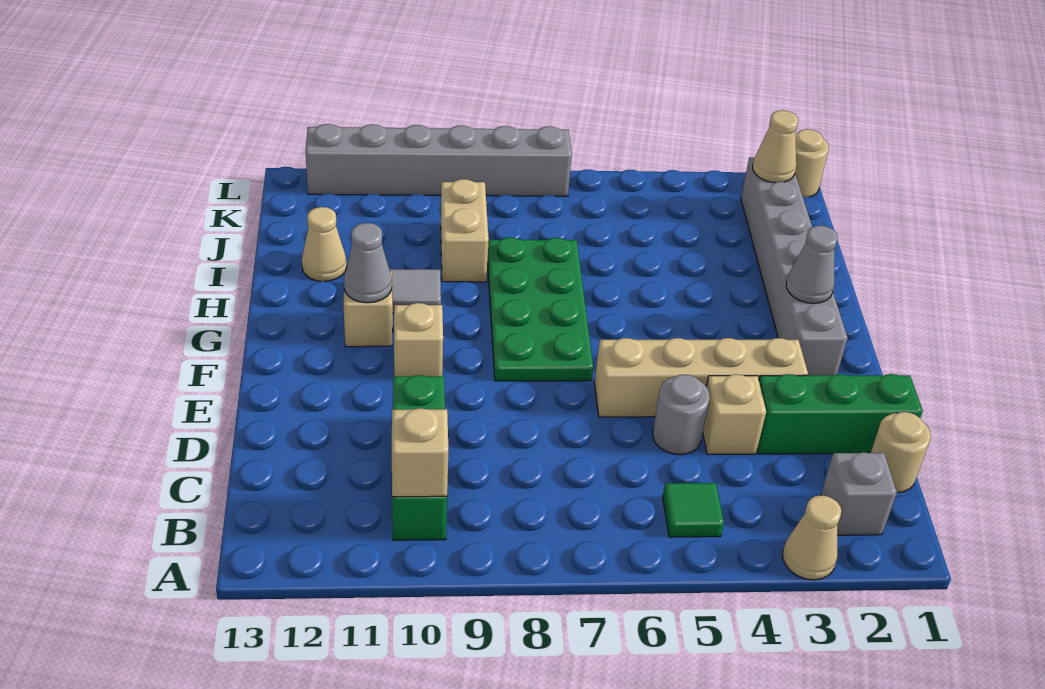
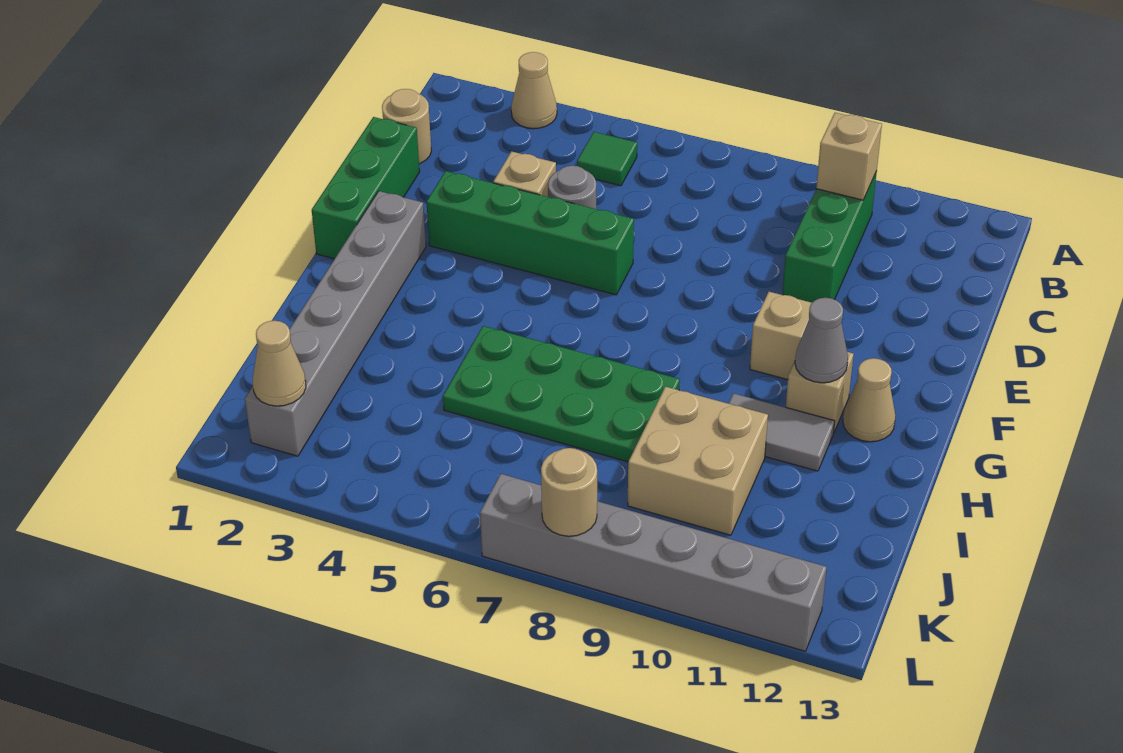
grey 1x1 brick [821,452,897,535] -> none
green 1x3 brick [757,374,923,454] -> green 1x3 brick turned to [312,117,420,259]
tan 1x4 brick [594,338,808,417] -> green 1x4 brick [426,171,634,295]
green 2x4 plate [488,237,593,381] -> green 2x4 plate turned to [443,326,680,462]
grey 1x1 cone [786,226,838,303] -> none
tan 1x2 brick [441,179,489,282] -> tan 2x2 brick [628,387,768,535]
tan 1x1 cone [302,207,347,281] -> tan 1x1 cone moved to [843,358,896,442]
tan 1x1 round brick [795,129,829,197] -> tan 1x1 round brick moved to [541,448,597,536]

